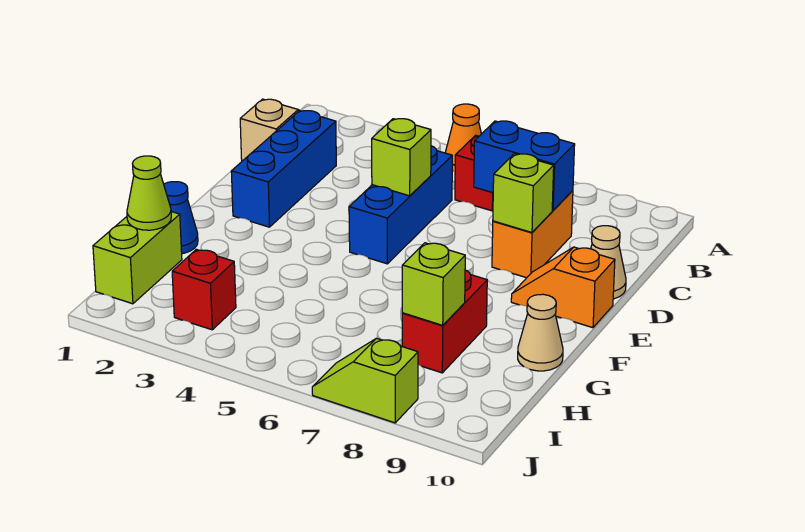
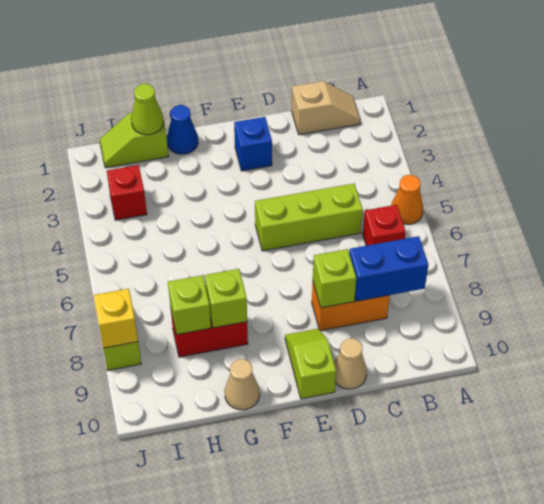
blue 1x3 brick [231,111,336,227] -> blue 1x1 brick [234,117,272,171]
blue 1x3 brick [349,146,452,264] -> lime 1x3 brick [255,184,363,251]
blue 1x2 brick [474,121,575,210] -> blue 1x2 brick turned to [349,236,428,301]
lime 1x1 brick [372,119,431,196] -> lime 1x1 brick moved to [205,269,247,328]
orange 1x2 slope [511,247,615,328] -> lime 1x2 slope [285,329,336,399]
lime 1x2 brick [93,212,182,304] -> lime 1x2 slope [100,108,169,168]
none -> yellow 1x1 brick [94,289,138,348]

